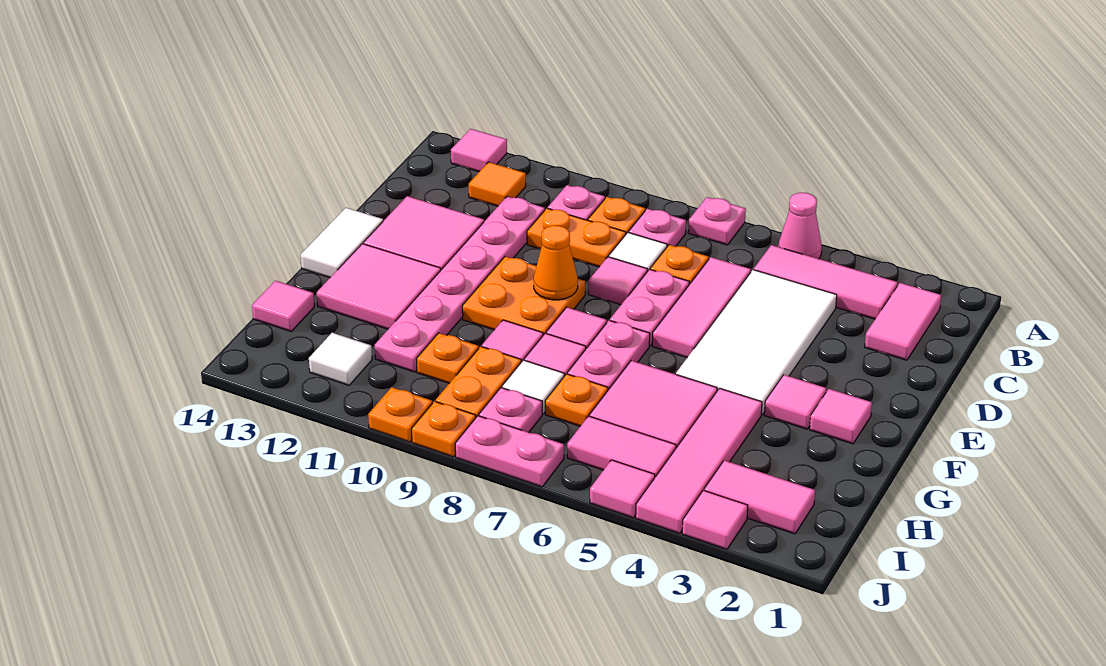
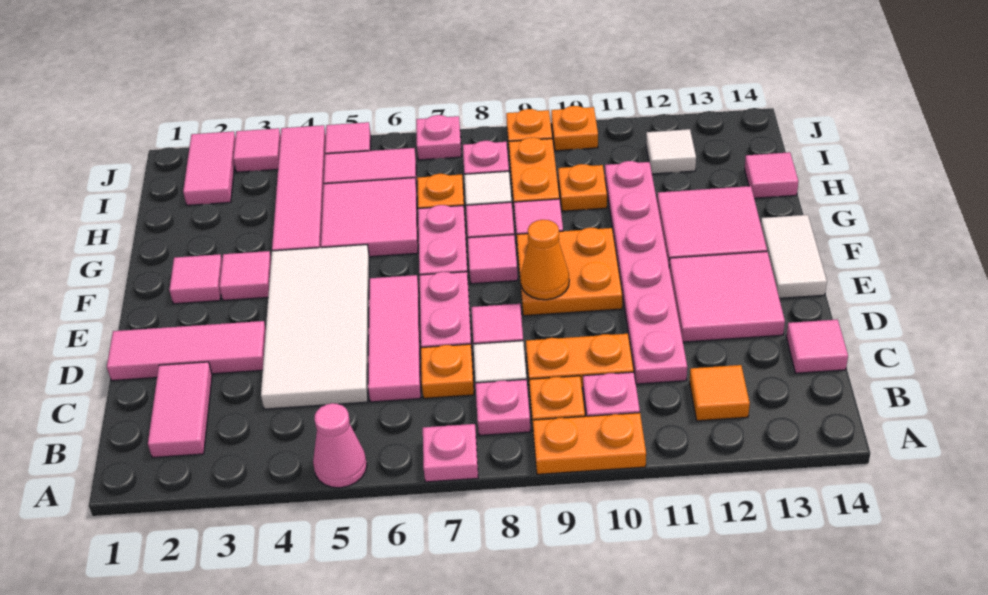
none -> orange 1x2 plate [533,413,646,474]
pink 1x1 tile [451,129,507,172] -> pink 1x1 tile moved to [786,319,848,373]
pink 1x3 tile [754,245,898,319] -> pink 1x3 tile moved to [107,321,266,381]
pink 1x2 tile [704,460,815,534] -> pink 1x2 tile turned to [183,131,235,205]
pink 1x2 plate [455,416,564,487] -> pink 1x1 plate [416,115,462,160]

